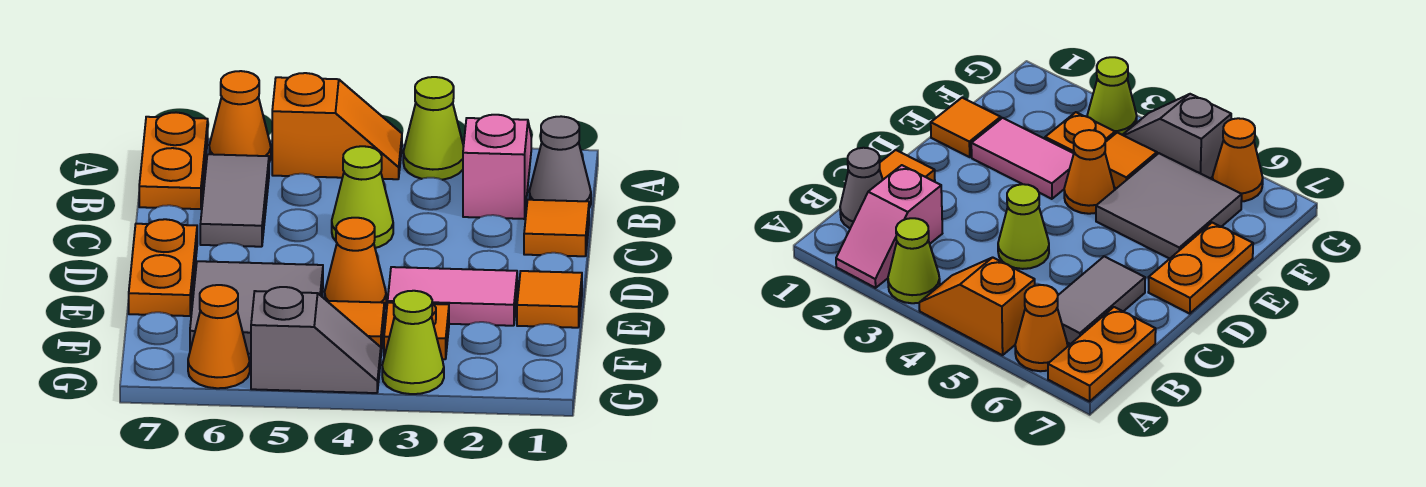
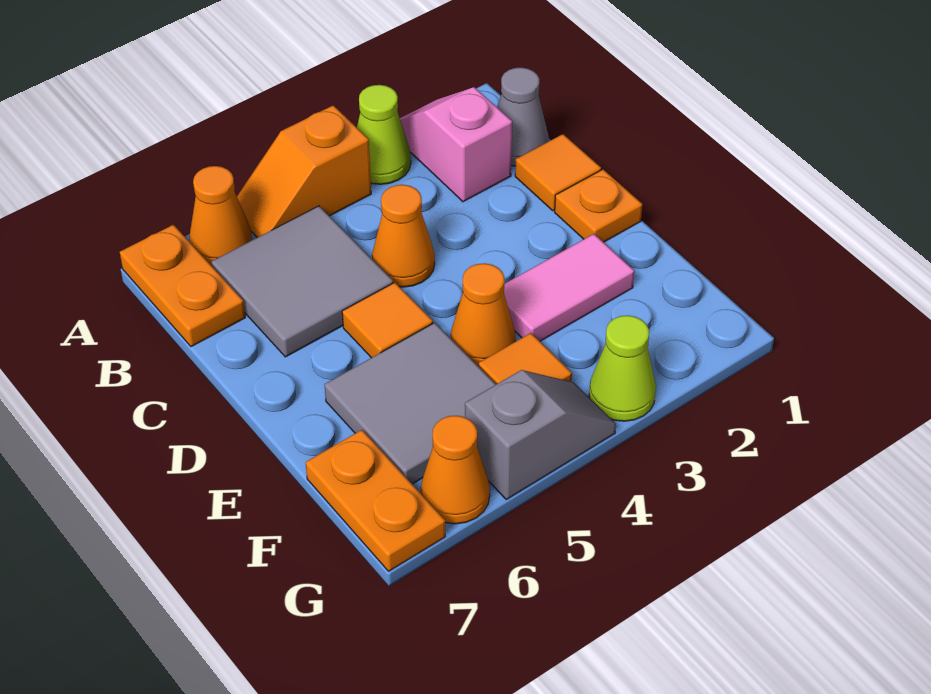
orange 1x2 slope [272,73,402,179] -> orange 1x2 slope turned to [237,105,371,238]
grey 1x2 tile [200,154,269,247] -> grey 2x2 tile [212,206,393,357]
lime 1x1 cone [332,146,393,248] -> orange 1x1 cone [372,185,435,287]
orange 1x2 plate [129,219,197,316] -> orange 1x2 plate moved to [306,430,445,571]
orange 1x1 tile [517,271,582,328] -> orange 1x1 tile moved to [342,282,433,358]
orange 1x1 plate [384,303,449,359] -> orange 1x1 plate moved to [555,169,642,242]

